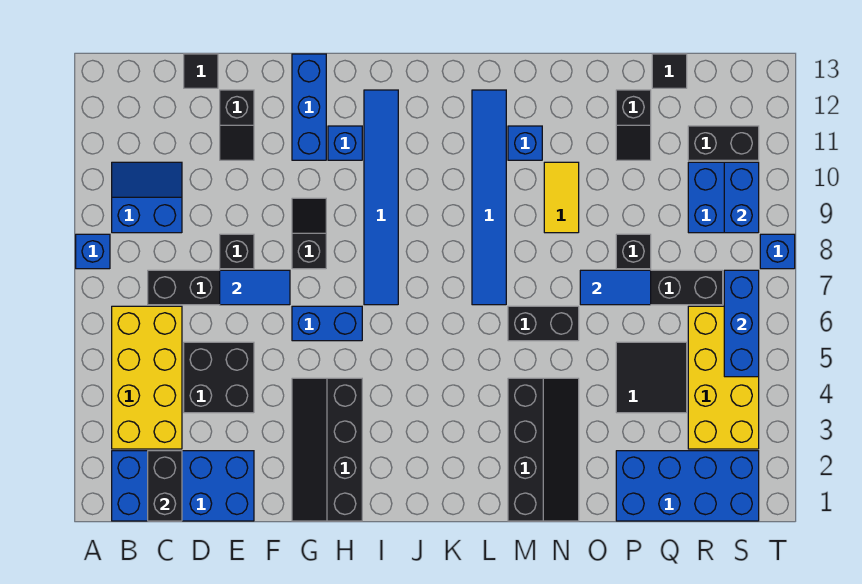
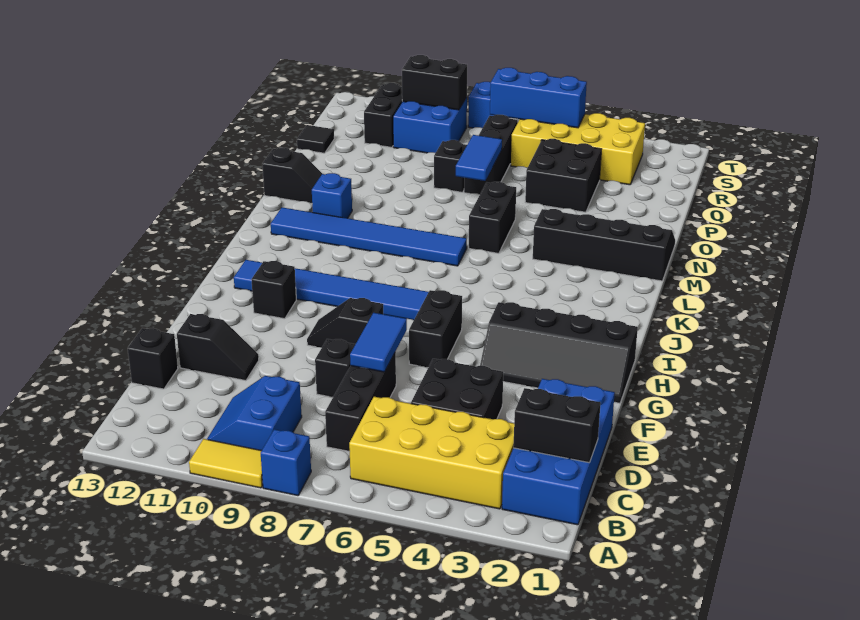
black 1x1 tile [184,54,218,88] -> black 1x1 brick [128,328,178,389]
blue 1x2 brick [292,306,362,341] -> black 1x2 brick [409,290,462,368]
blue 1x3 brick [292,54,326,160] -> none
blue 1x1 brick [328,126,362,160] -> black 1x1 brick [251,261,296,319]
yellow 1x2 tile [544,162,579,233] -> yellow 1x2 tile moved to [189,439,263,488]
blue 2x4 brick [616,451,759,521] -> none
black 2x2 tile [616,342,687,413] -> black 2x2 brick [525,139,601,212]
black 1x2 slope [616,90,651,160] -> black 1x2 slope moved to [262,148,322,203]
blue 1x2 brick [724,162,759,233] -> black 1x2 brick [402,55,467,110]

